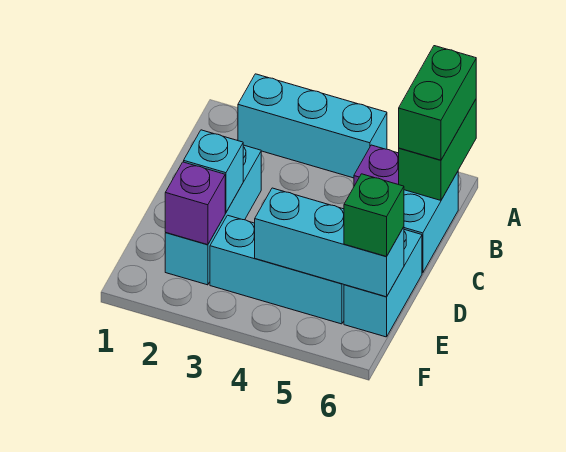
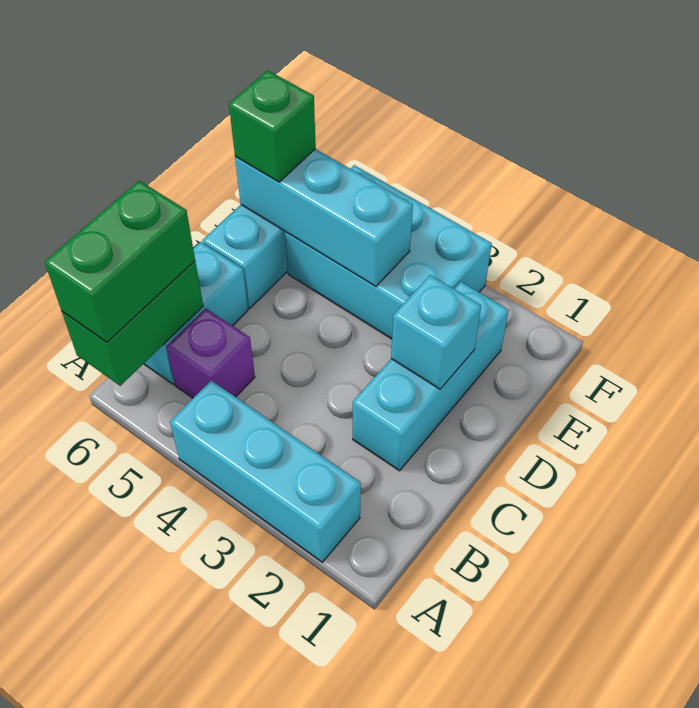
purple 1x1 brick [165,162,225,245] -> none
cyan 1x3 brick [210,215,344,324] -> cyan 2x3 brick [285,165,492,339]

